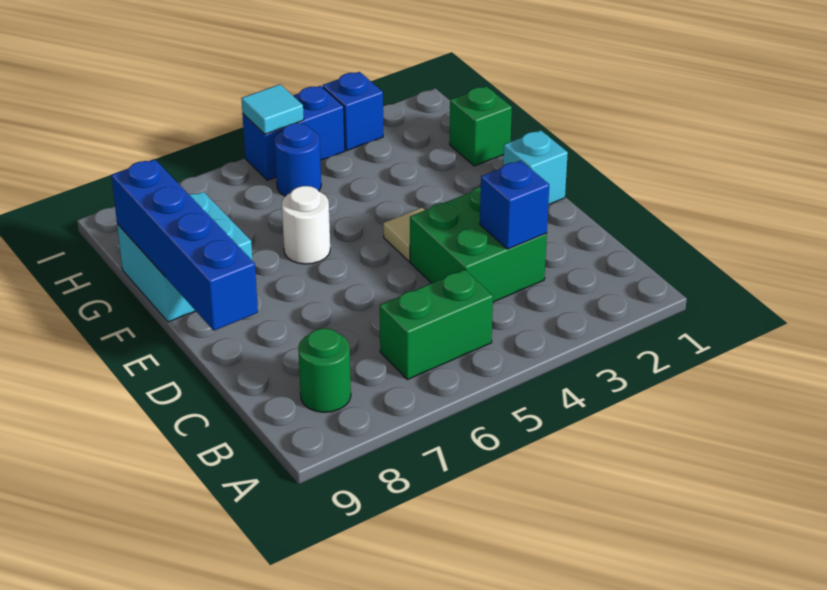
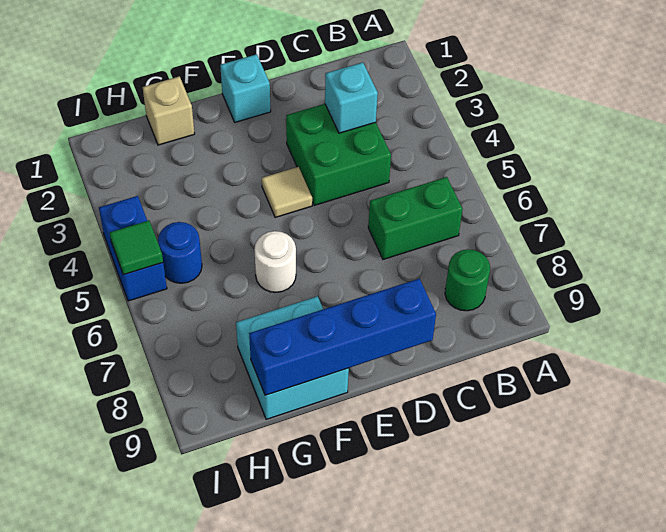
green 1x2 brick [380,270,493,380] -> green 1x2 brick turned to [368,177,462,260]
blue 1x1 brick [480,161,549,249] -> cyan 1x1 brick [325,62,378,133]
green 1x1 brick [450,86,512,166] -> tan 1x1 brick [143,76,195,145]
blue 1x1 brick [323,72,383,151] -> none
cyan 1x1 tile [241,84,304,134] -> green 1x1 tile [110,220,163,275]

